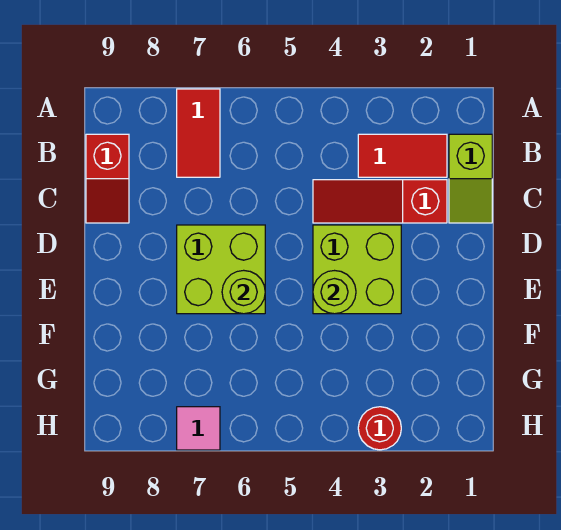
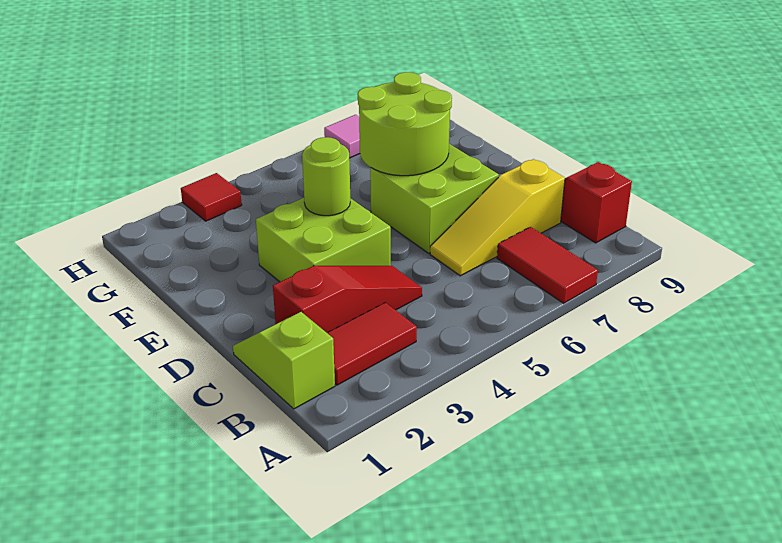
none -> yellow 1x3 slope [430,159,565,276]
lime 1x1 round brick [222,270,265,314] -> lime 2x2 round brick [358,72,452,176]
red 1x1 round brick [358,407,401,450] -> red 1x1 tile [181,173,242,221]

